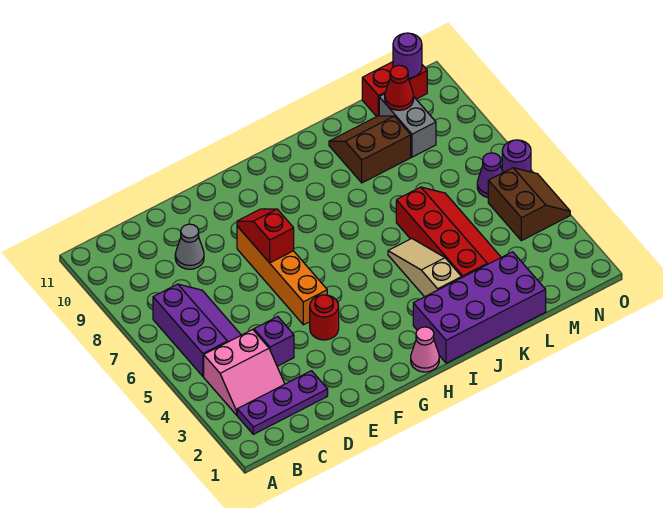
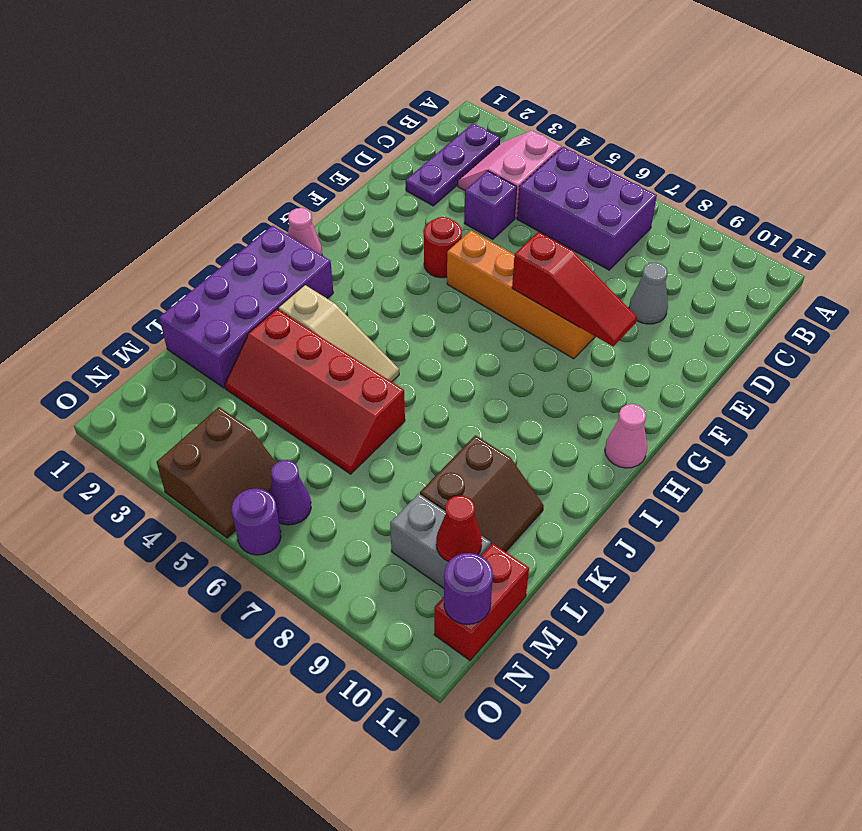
purple 2x3 slope [153,284,241,376] -> purple 2x3 brick [517,147,657,270]
red 1x2 slope [237,209,294,263] -> red 1x3 slope [512,232,637,346]
none -> pink 1x1 cone [605,404,647,468]
brown 2x2 slope [488,168,570,241] -> brown 2x2 slope turned to [157,407,276,538]

